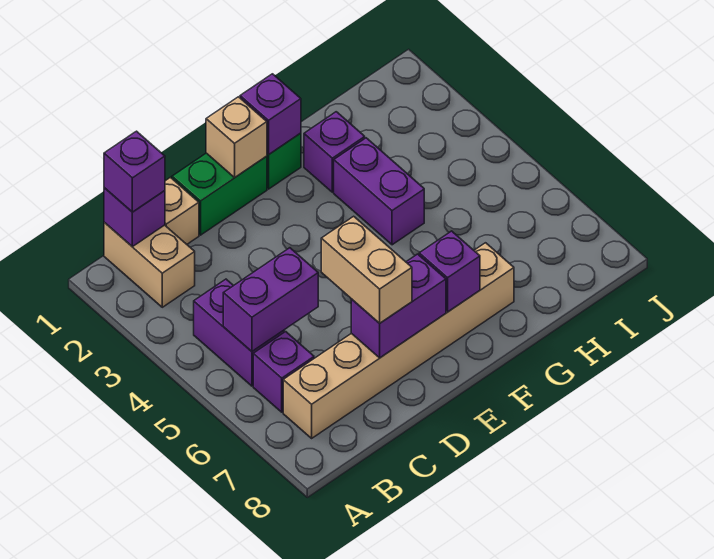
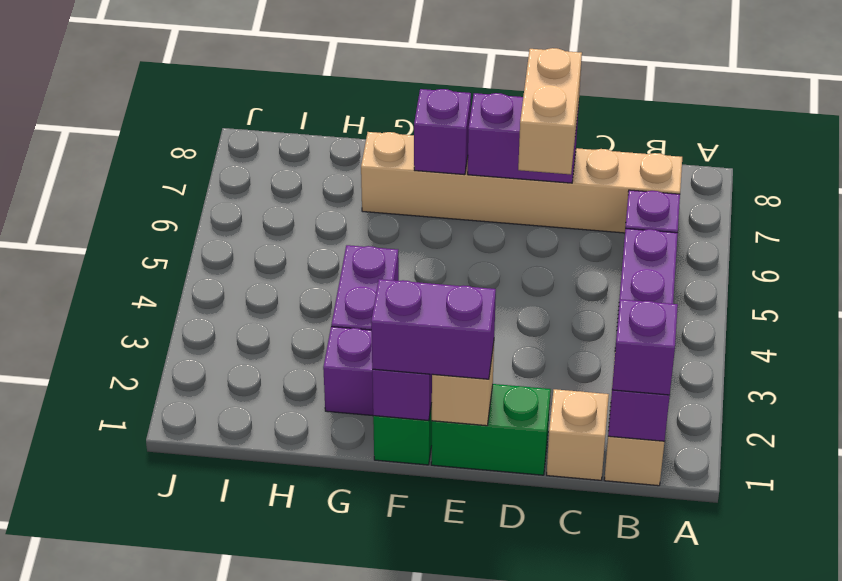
purple 1x2 brick [223,248,318,351] -> purple 1x2 brick moved to [371,279,496,379]

